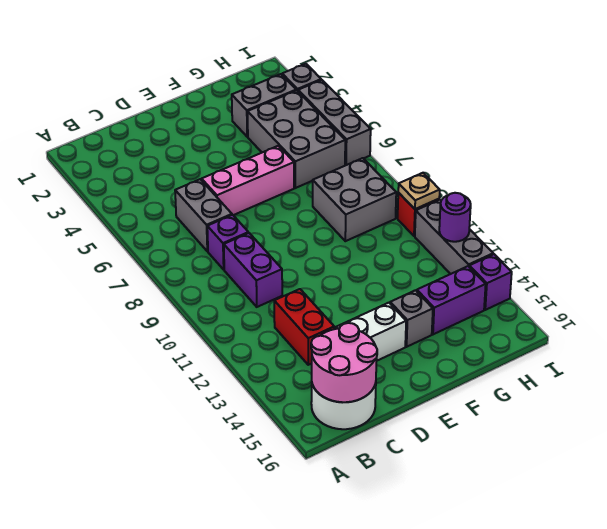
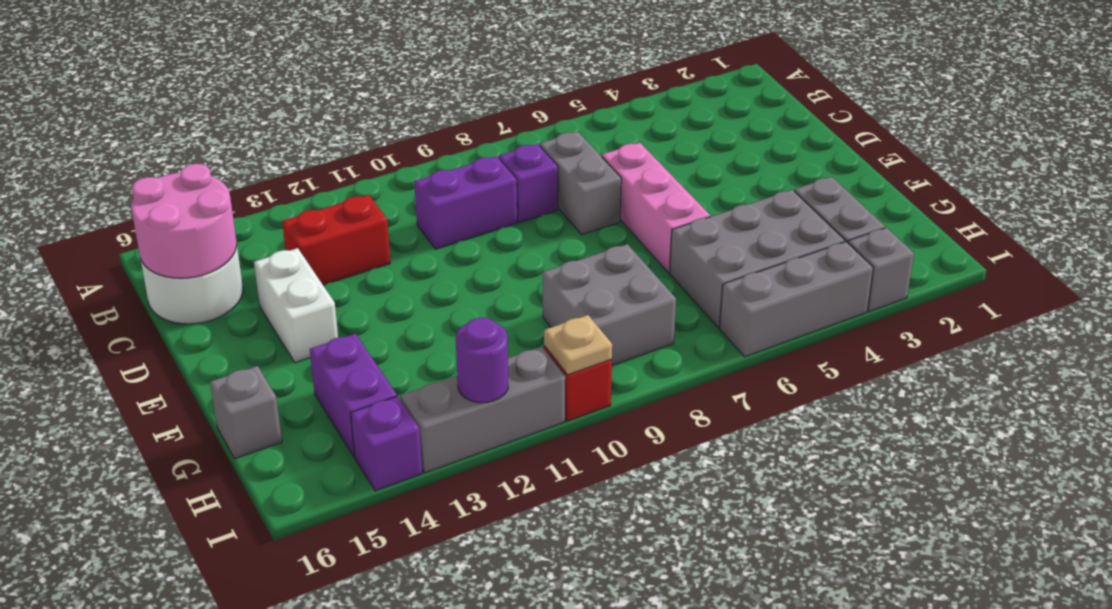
grey 1x2 brick [175,179,232,251] -> grey 1x2 brick turned to [540,132,621,234]
grey 1x1 brick [390,290,433,347] -> grey 1x1 brick moved to [210,366,282,458]

